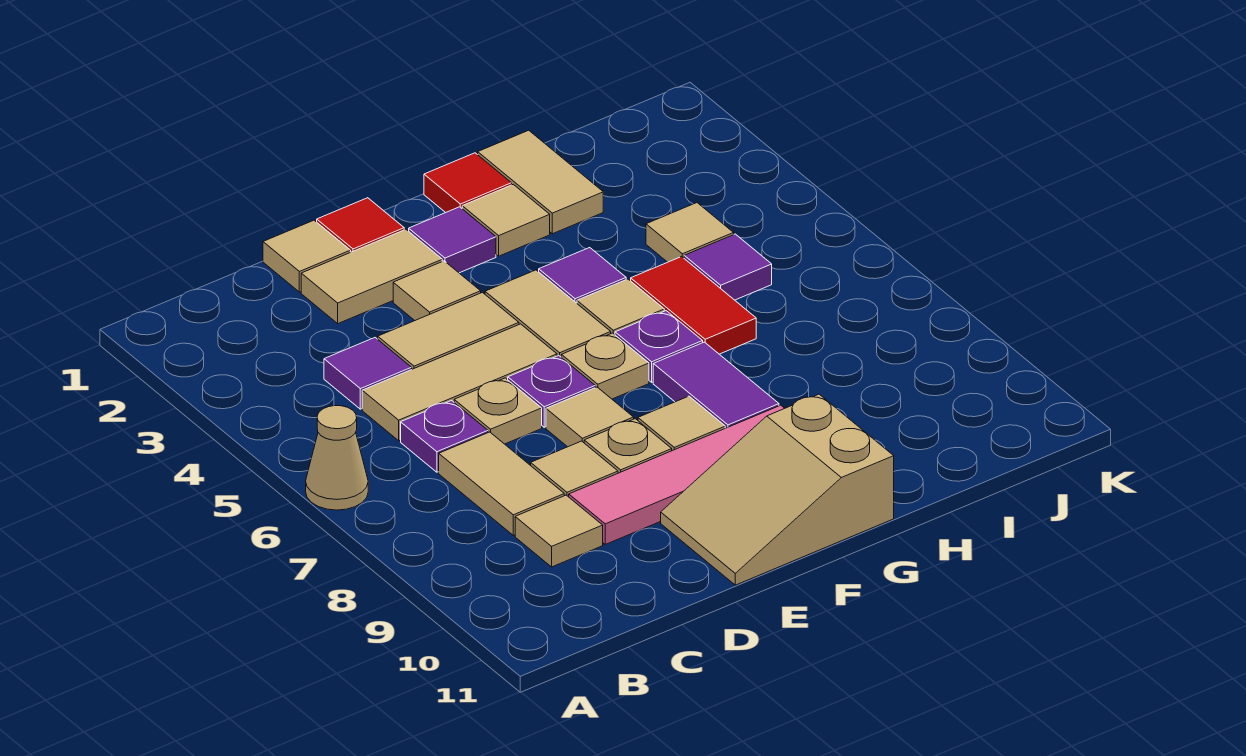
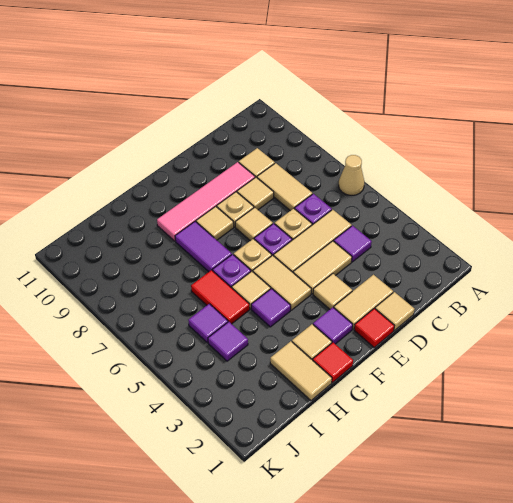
tan 2x3 slope [661,394,894,585] -> none
tan 1x1 tile [646,203,734,262] -> purple 1x1 tile [208,322,248,361]

